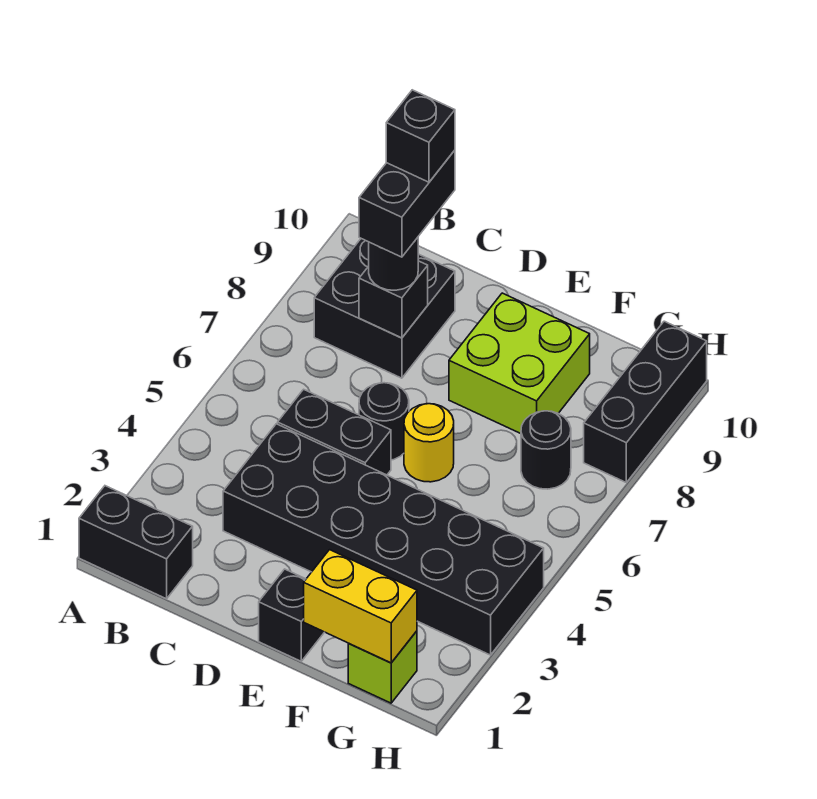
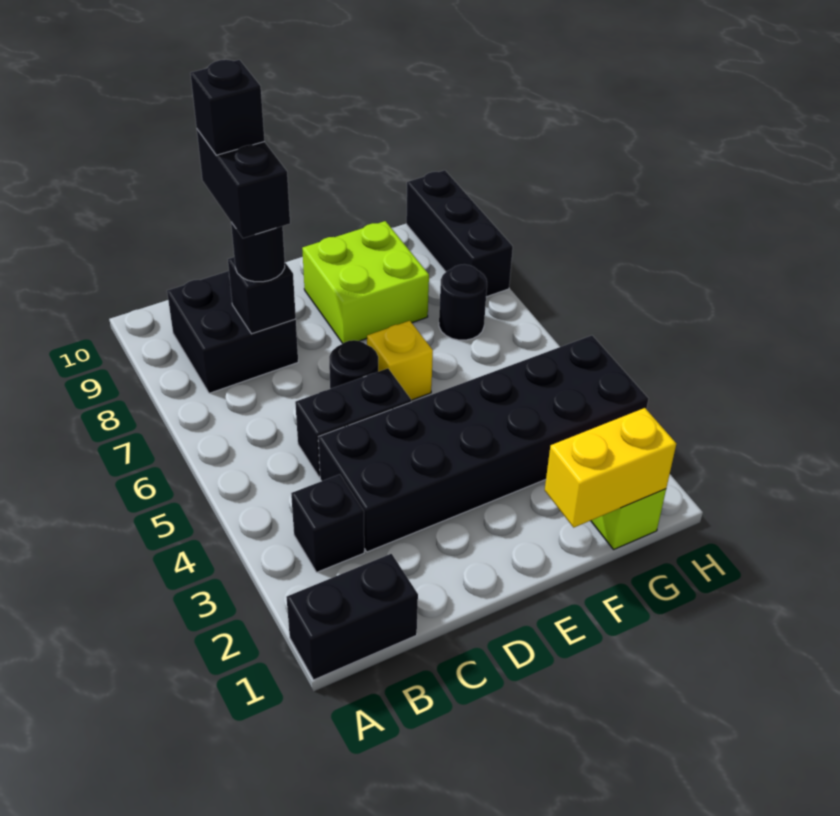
black 1x1 brick [259,569,324,661] -> black 1x1 brick moved to [291,474,364,572]
yellow 1x1 round brick [404,403,454,482] -> yellow 1x1 brick [367,321,433,400]

